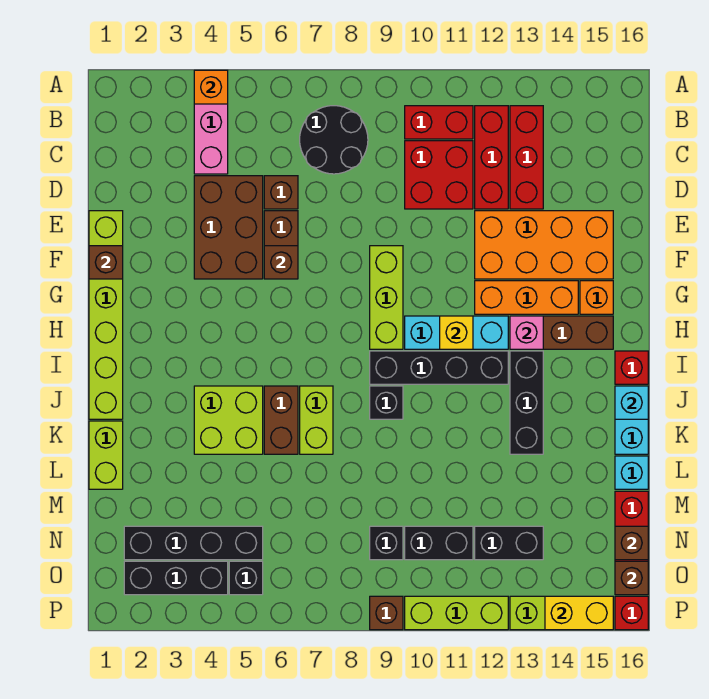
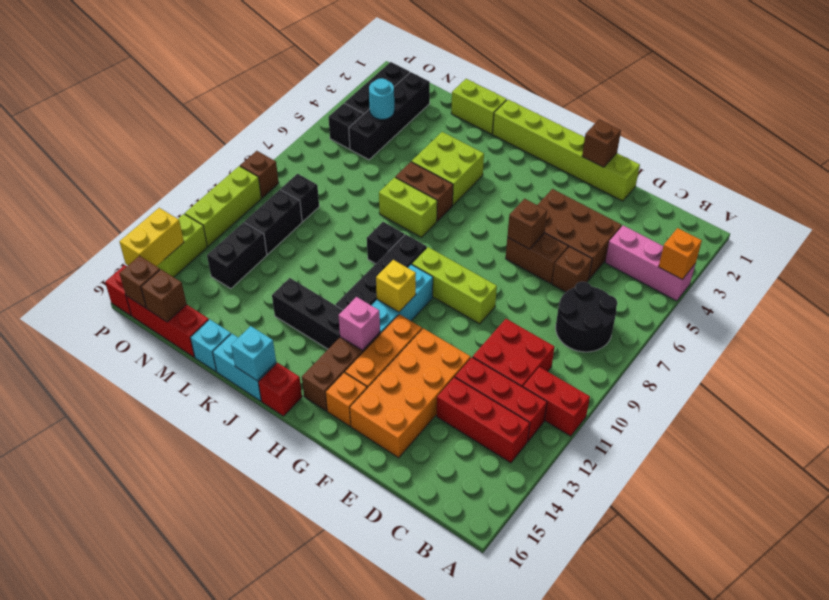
red 1x2 brick [405,106,473,139] -> red 1x2 brick turned to [523,367,590,436]
none -> cyan 1x1 round brick [369,78,394,120]

